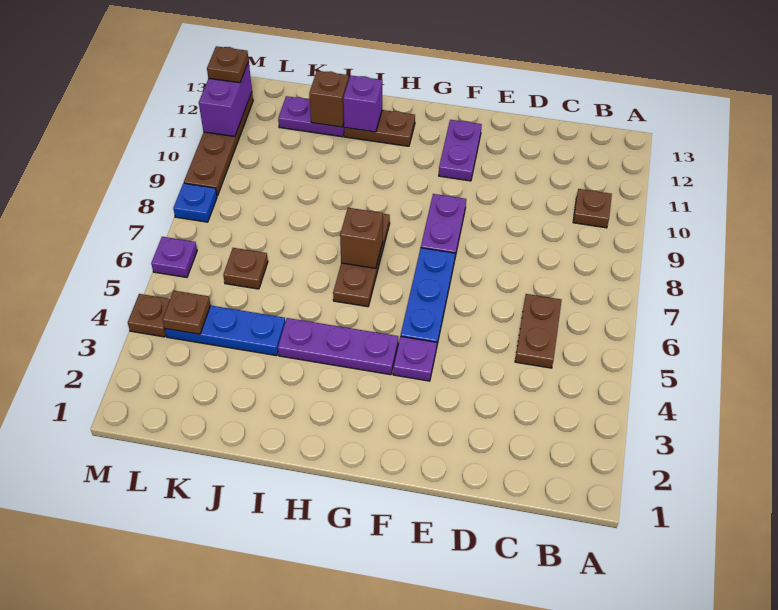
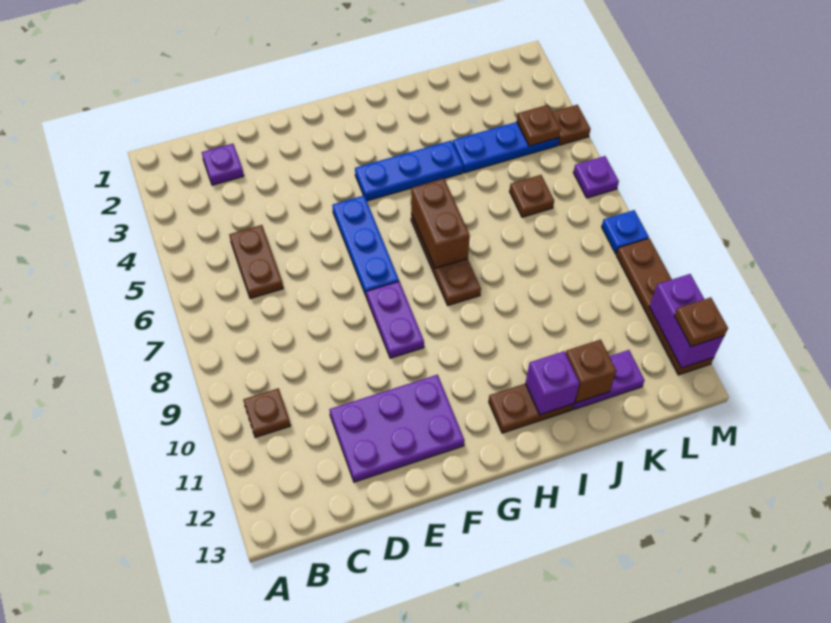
purple 1x1 plate [393,336,437,381] -> purple 1x1 plate moved to [202,144,244,185]
purple 1x2 plate [439,120,482,181] -> purple 2x3 plate [329,375,464,482]
purple 1x3 plate [278,318,398,375] -> blue 1x3 plate [355,141,463,201]
brown 1x1 brick [340,208,383,268] -> brown 1x2 brick [411,179,470,268]

